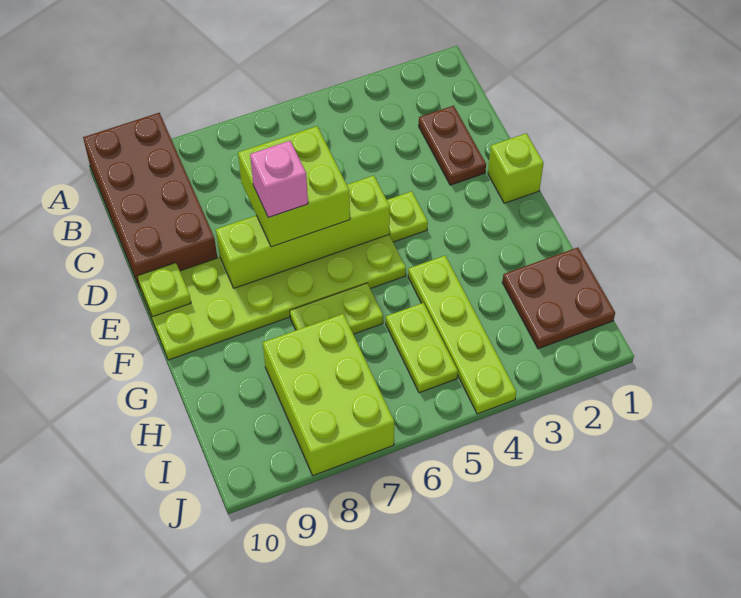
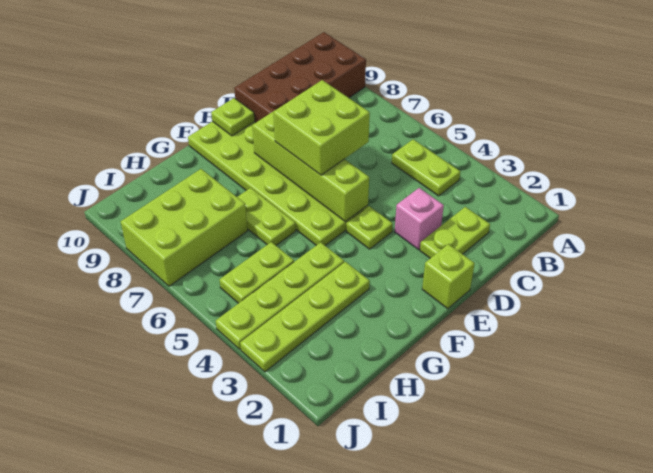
none -> lime 1x2 plate [392,139,460,196]
brown 1x2 plate [419,106,486,185] -> lime 1x2 plate [420,207,490,258]
pink 1x1 brick [250,141,308,217] -> pink 1x1 brick moved to [395,188,444,250]
none -> lime 1x4 plate [240,262,370,372]
brown 2x2 plate [502,247,615,349] -> none

